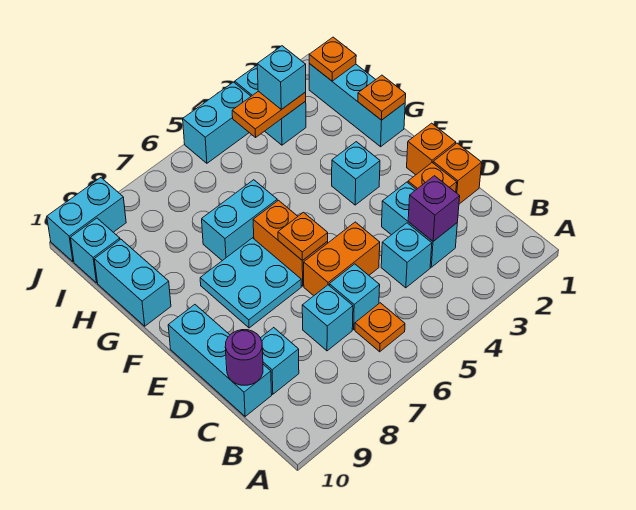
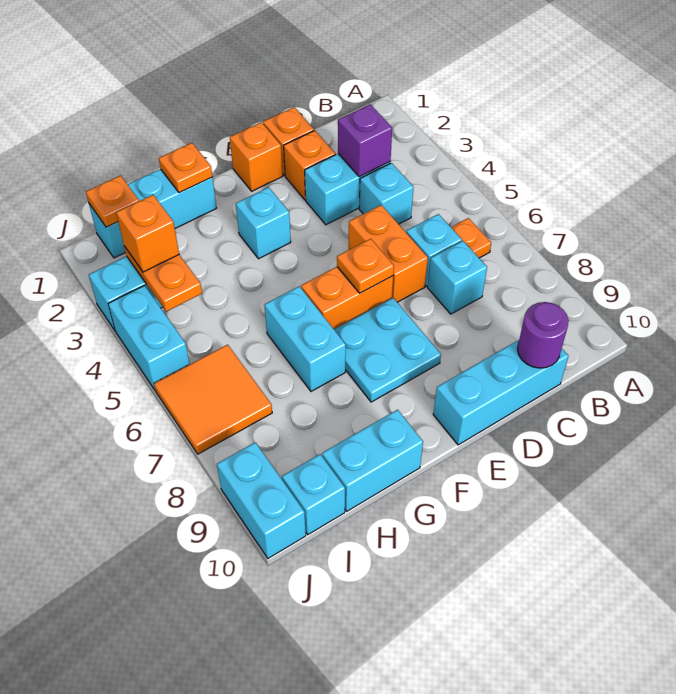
cyan 1x1 brick [261,328,299,394] -> none
cyan 1x1 brick [257,46,306,110] -> orange 1x1 brick [116,195,179,272]
none -> orange 2x2 tile [154,345,272,454]

